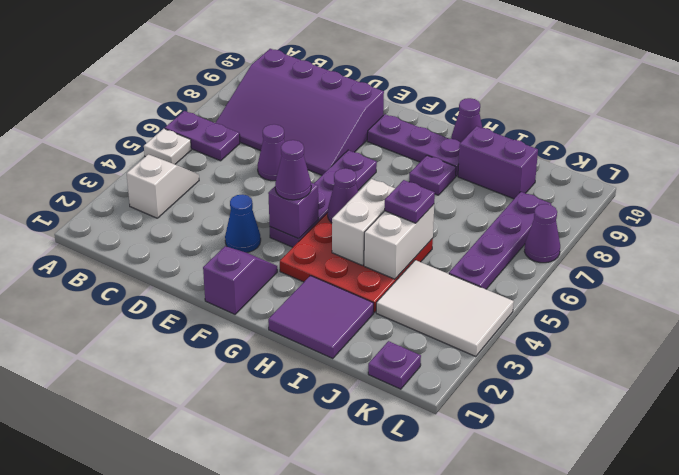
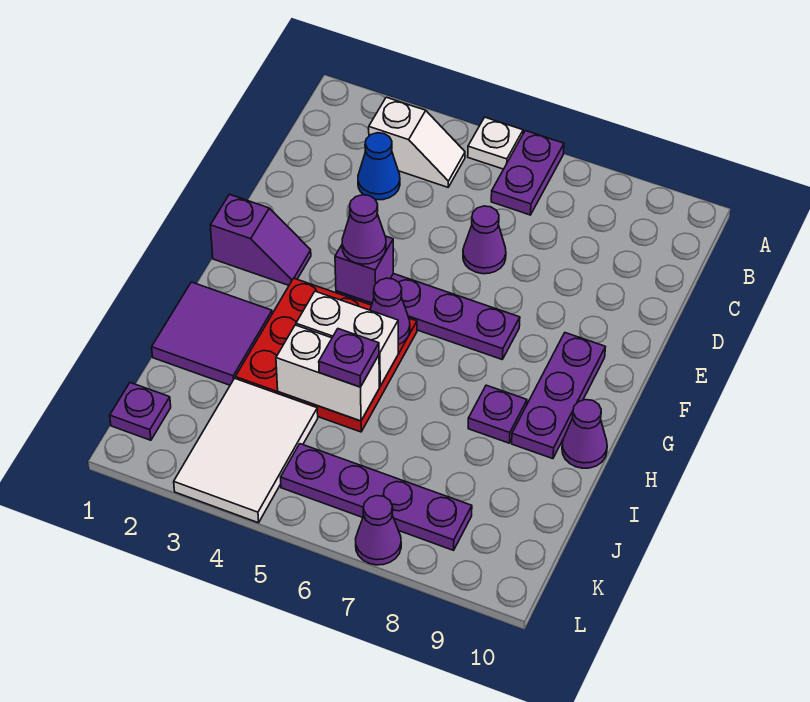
purple 3x4 slope [216,49,384,175] -> none
blue 1x1 cone [225,195,261,253] -> blue 1x1 cone moved to [358,133,400,200]
purple 1x2 brick [458,126,538,199] -> none

